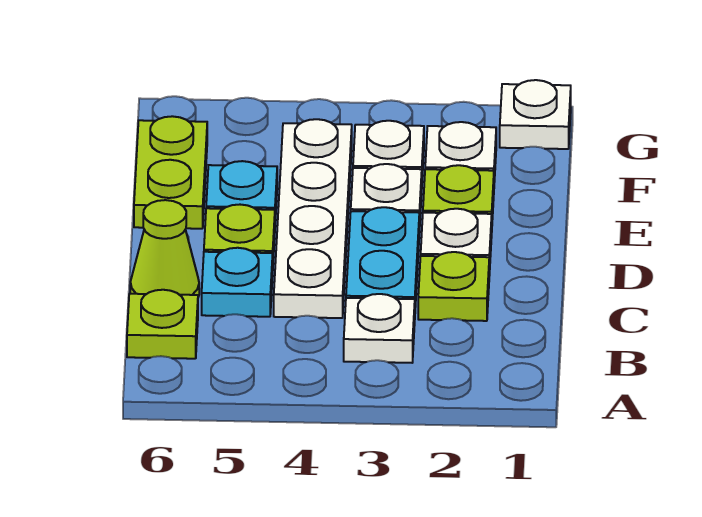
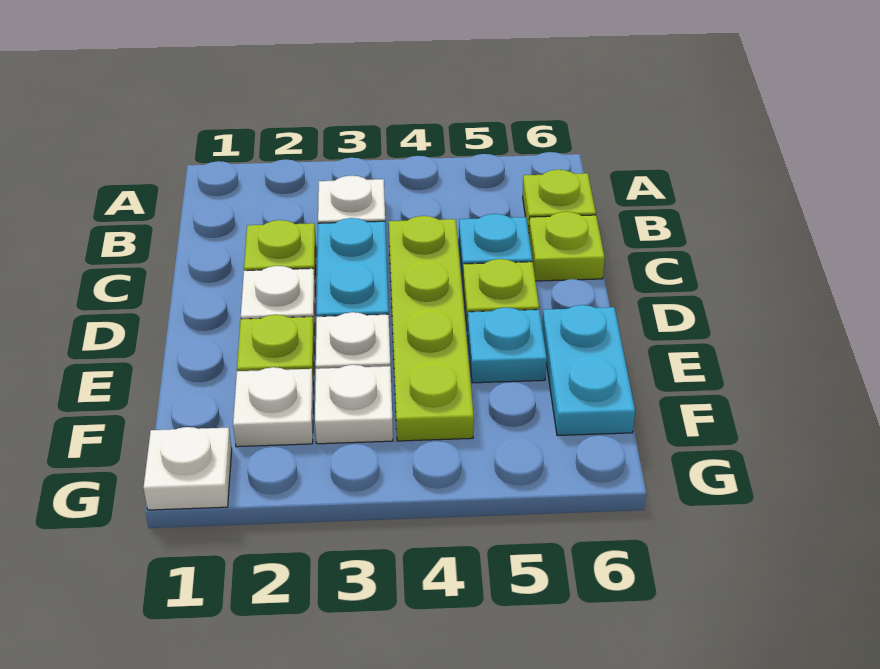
white 1x4 plate [274,119,352,318] -> lime 1x4 plate [389,216,474,441]
lime 1x1 cone [130,200,199,297] -> lime 1x1 plate [529,212,605,281]
lime 1x2 plate [134,116,207,229] -> cyan 1x2 plate [542,305,635,436]

